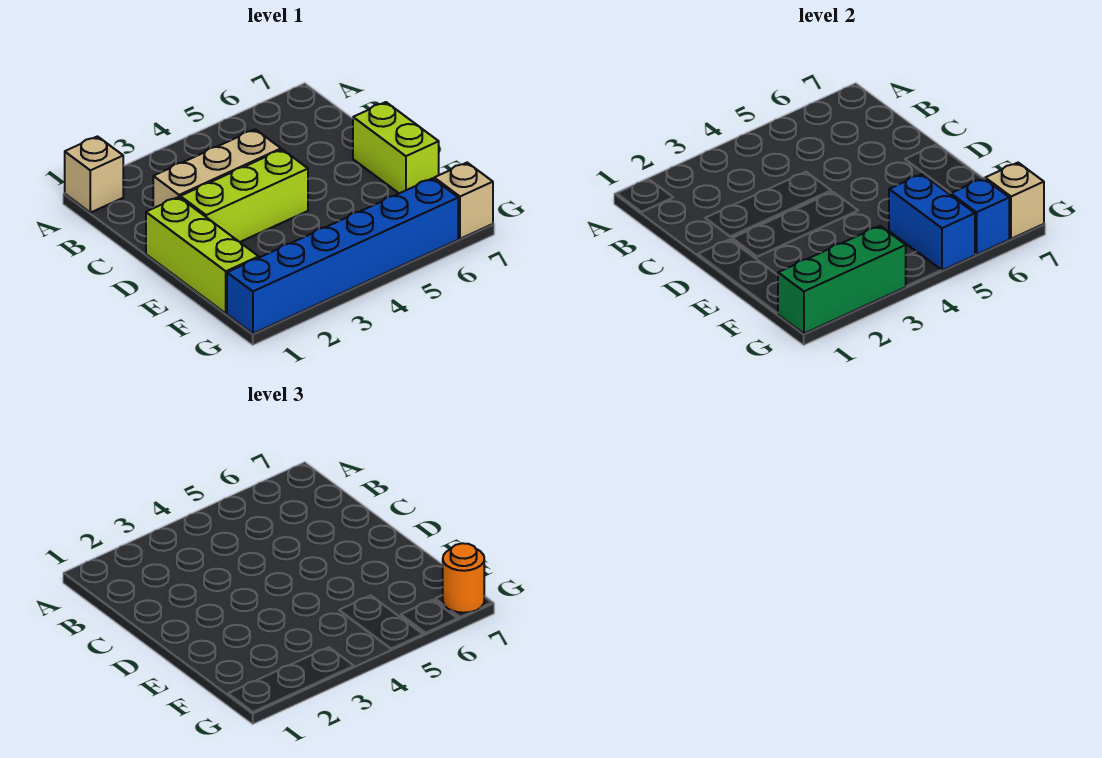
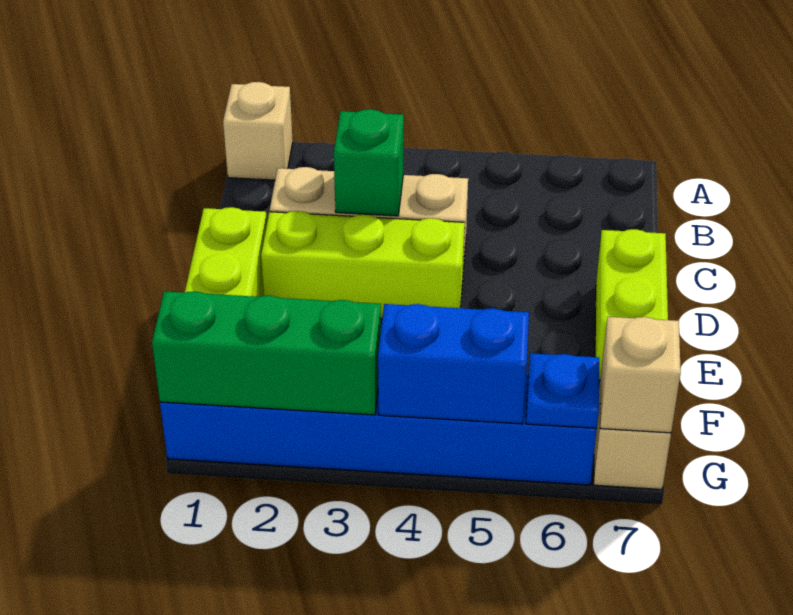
none -> green 1x1 brick [334,109,404,216]
blue 1x2 brick [889,174,975,270] -> blue 1x2 brick turned to [378,304,529,424]
blue 1x1 brick [951,178,1009,255] -> blue 1x1 plate [526,353,599,428]
orange 1x1 round brick [443,543,484,613] -> none

